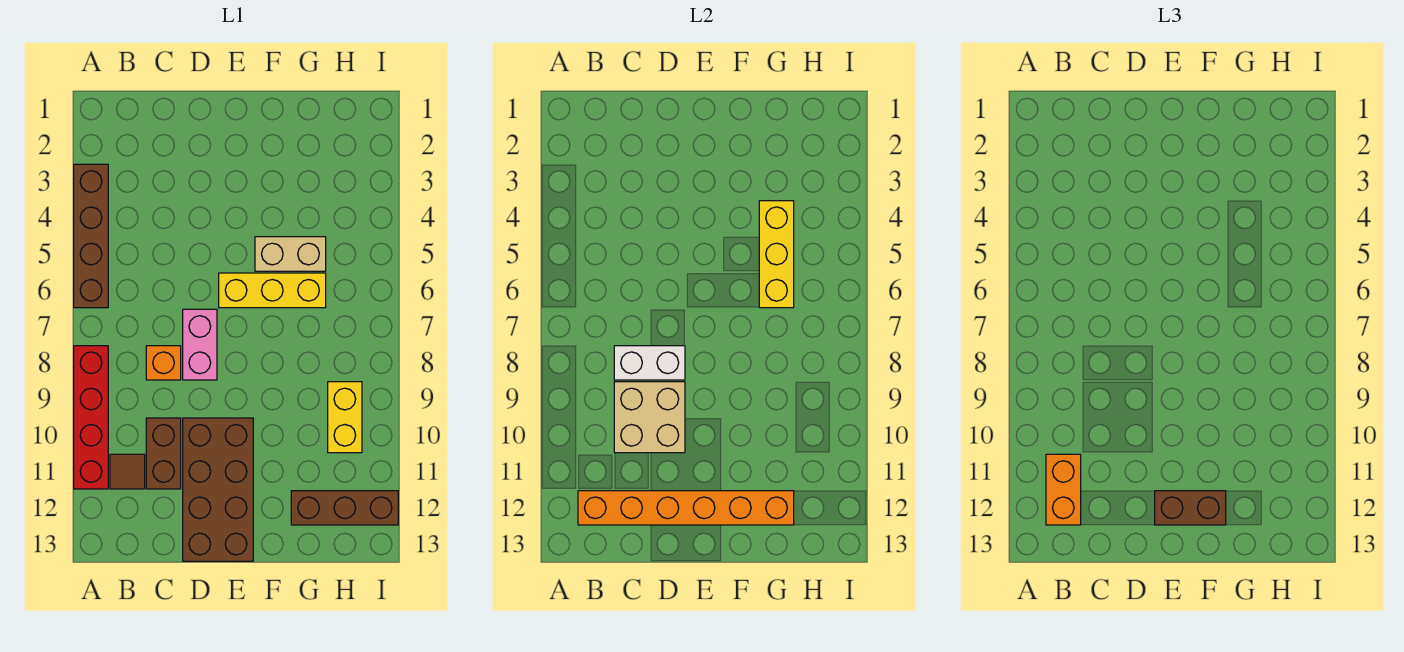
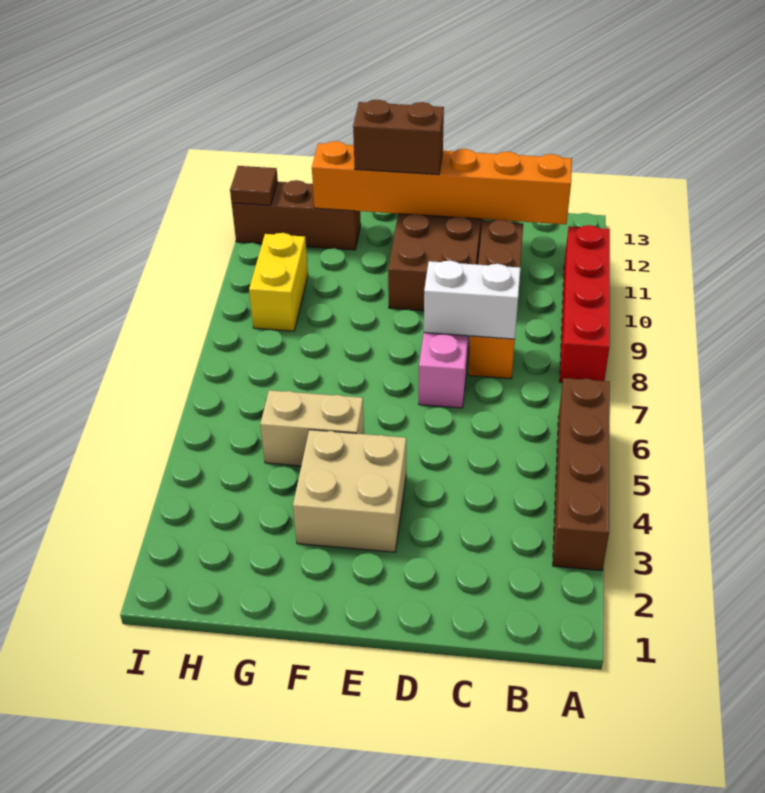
brown 1x1 tile [110,454,145,489] -> brown 1x1 tile moved to [230,166,278,205]
orange 1x2 brick [1046,454,1081,525] -> none
tan 2x2 brick [614,382,685,453] -> tan 2x2 brick moved to [293,430,406,552]
yellow 1x3 brick [219,273,326,308] -> none
yellow 1x3 brick [759,201,794,308] -> none

